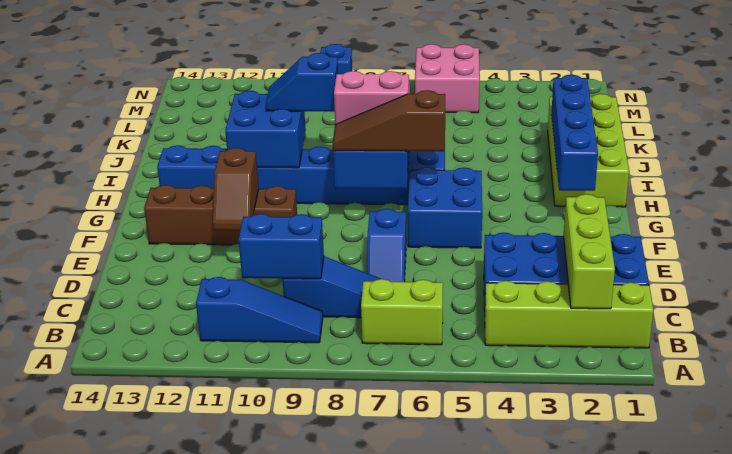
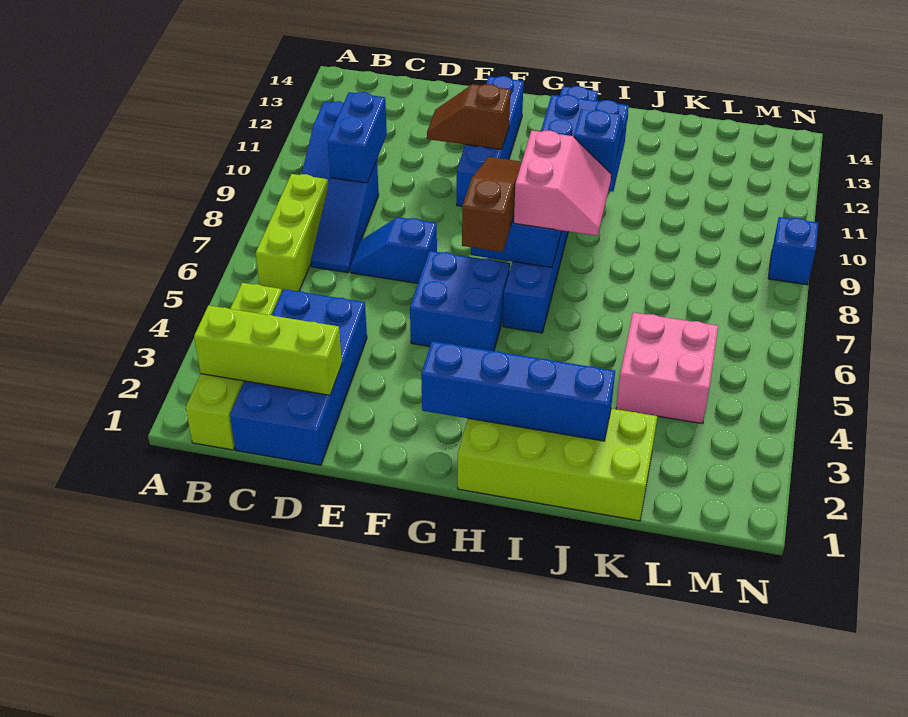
lime 1x2 brick [361,279,443,345] -> lime 1x3 brick [256,174,329,291]
brown 1x4 brick [144,185,297,245] -> blue 1x4 brick [457,76,524,206]
pink 2x2 brick [415,44,480,113] -> pink 2x2 brick moved to [616,312,718,424]

